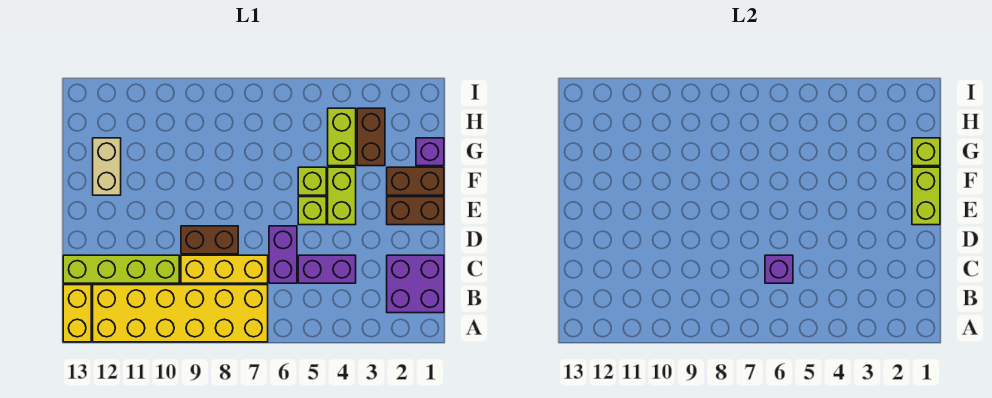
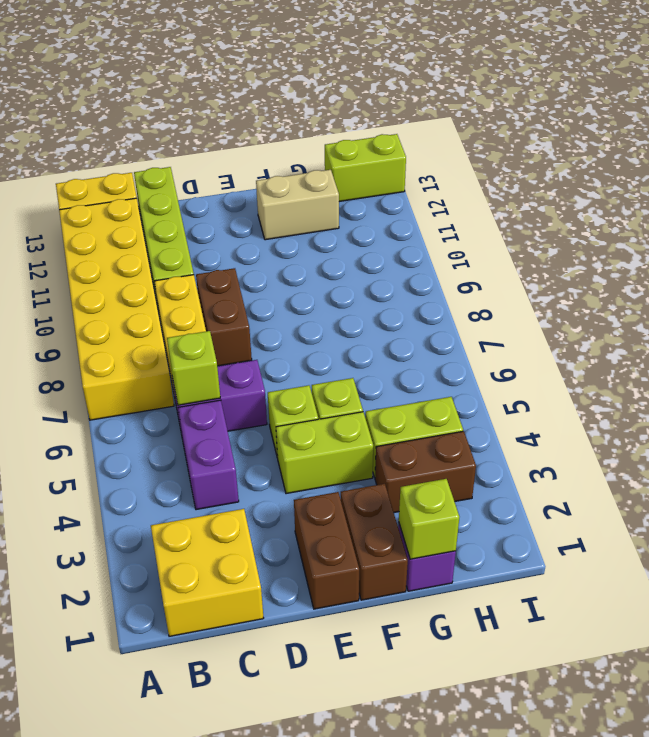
purple 2x2 brick [387,255,444,313] -> yellow 2x2 brick [151,509,263,636]
purple 1x1 brick [765,255,793,283] -> lime 1x1 brick [167,331,220,405]
lime 1x2 brick [912,167,940,225] -> lime 1x2 brick moved to [325,134,406,202]

